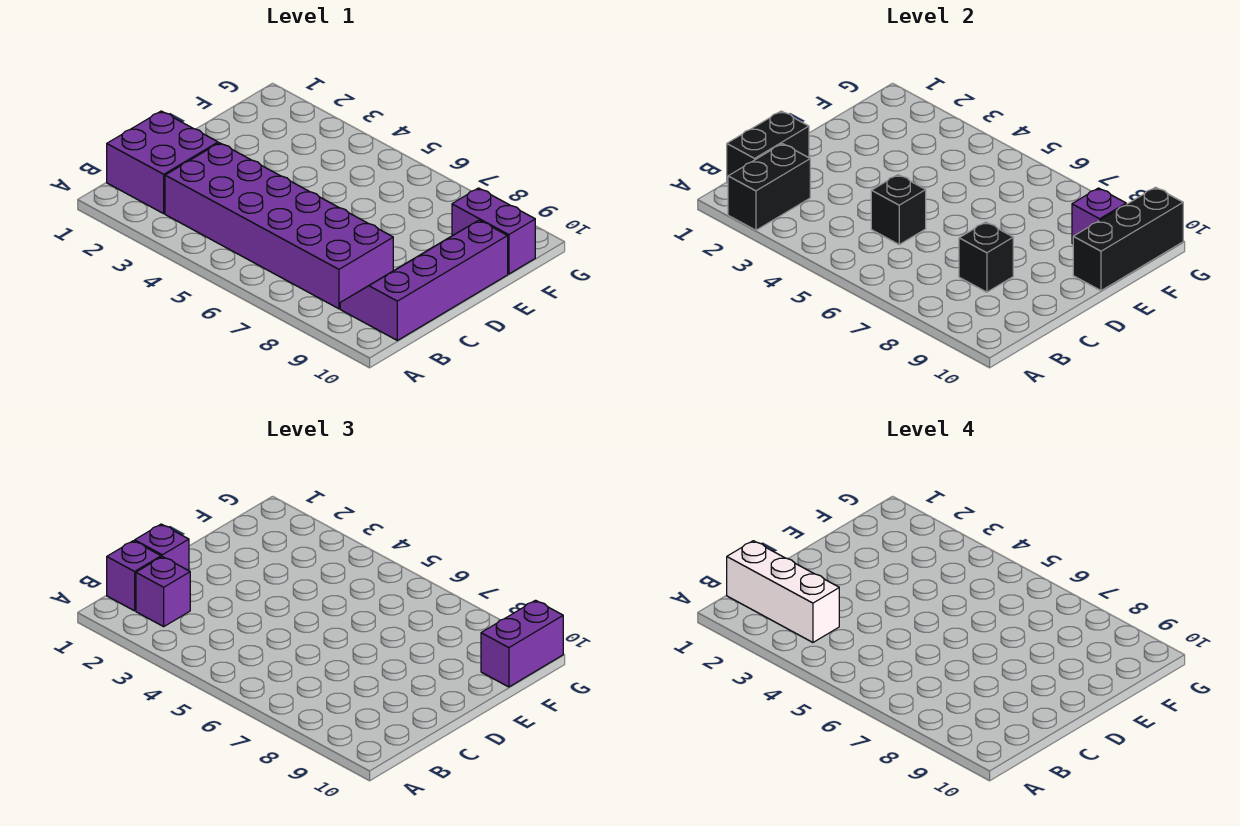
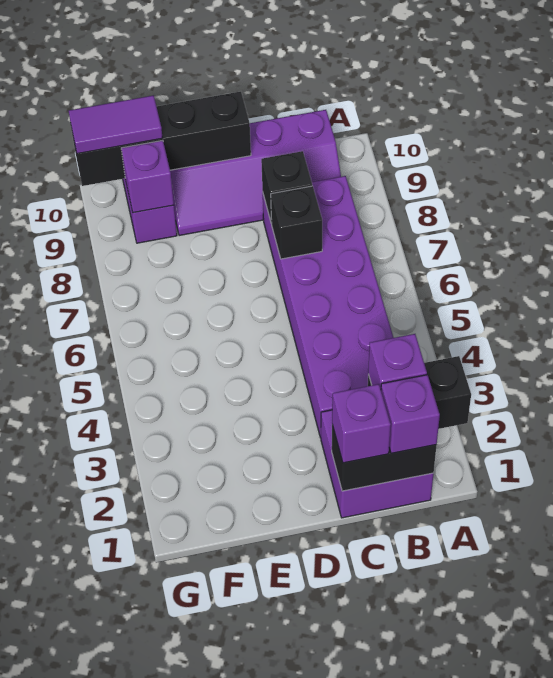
white 1x3 brick [727,541,839,642] -> none
black 1x1 brick [871,175,926,244] -> black 1x1 brick moved to [271,186,322,259]
black 1x3 brick [1073,187,1183,291] -> black 1x4 brick [71,92,251,186]
purple 1x2 brick [481,600,563,687] -> purple 1x2 tile [69,95,162,154]

